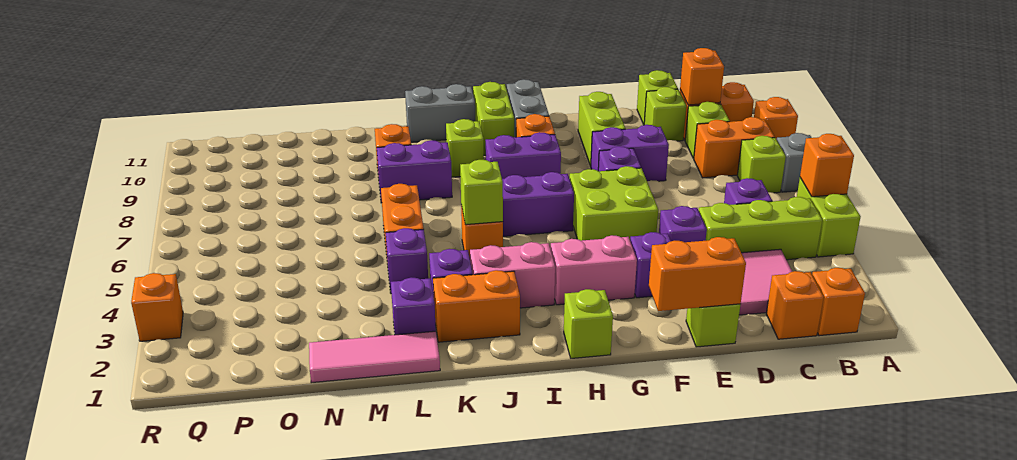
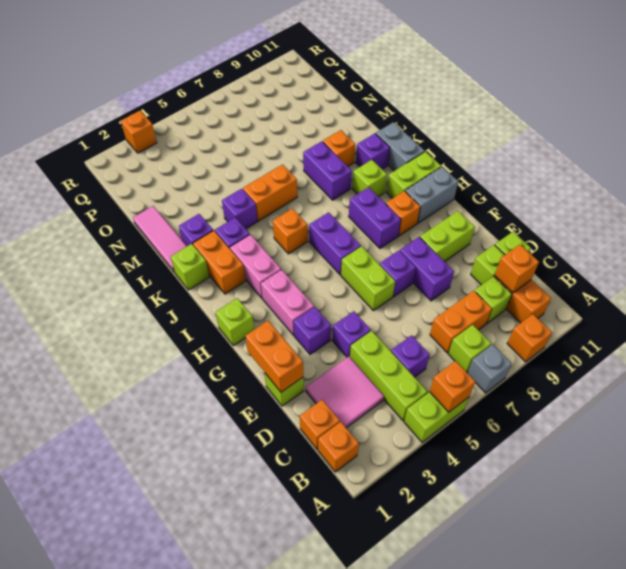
orange 1x2 brick [694,117,775,178] -> orange 1x2 brick turned to [430,291,492,353]
lime 2x2 brick [569,166,658,241] -> lime 1x2 brick [341,246,395,311]
lime 1x1 brick [460,160,503,225] -> lime 1x1 brick moved to [171,244,209,290]
none -> purple 1x1 brick [356,133,390,169]

